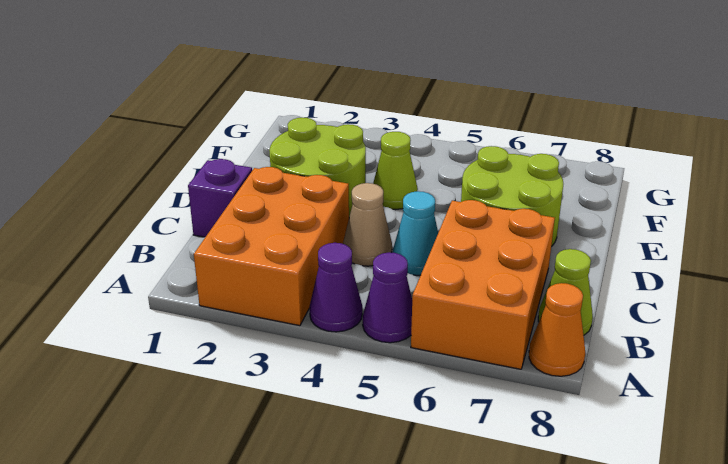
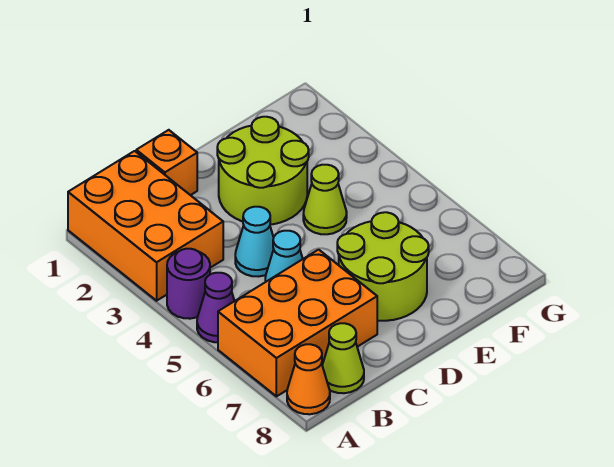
orange 2x3 brick [194,167,349,326] -> orange 2x3 brick turned to [68,151,223,301]
purple 1x1 cone [310,243,362,332] -> purple 1x1 round brick [167,249,210,319]
purple 1x1 brick [188,159,252,237] -> orange 1x1 brick [136,130,197,195]
tan 1x1 cone [343,183,392,266] -> cyan 1x1 cone [235,207,274,277]

